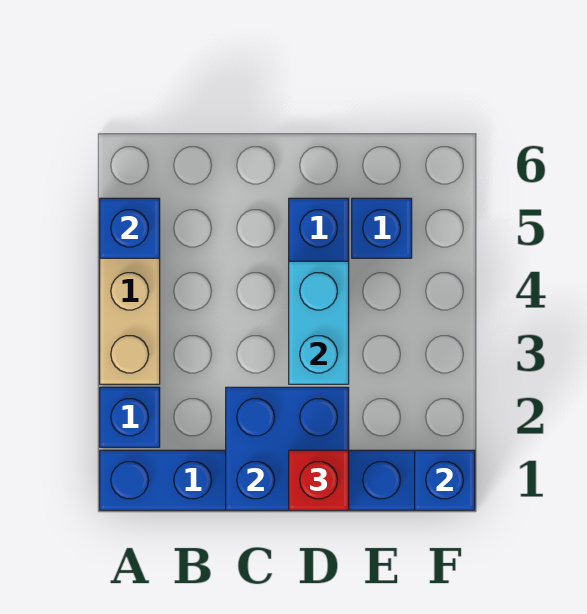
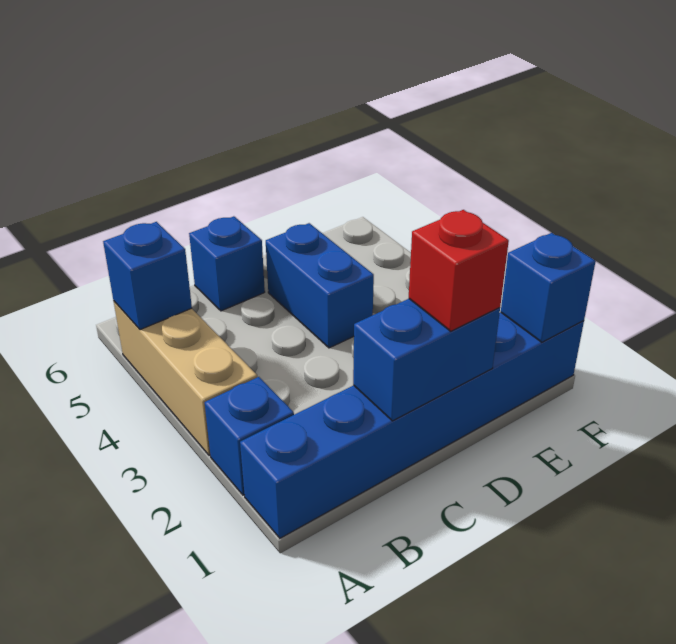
blue 2x2 brick [226,387,349,510] -> blue 1x2 brick [353,299,500,421]
cyan 1x2 brick [289,261,349,384] -> none
blue 1x1 brick [352,198,412,258] -> blue 1x1 brick moved to [189,216,265,311]

